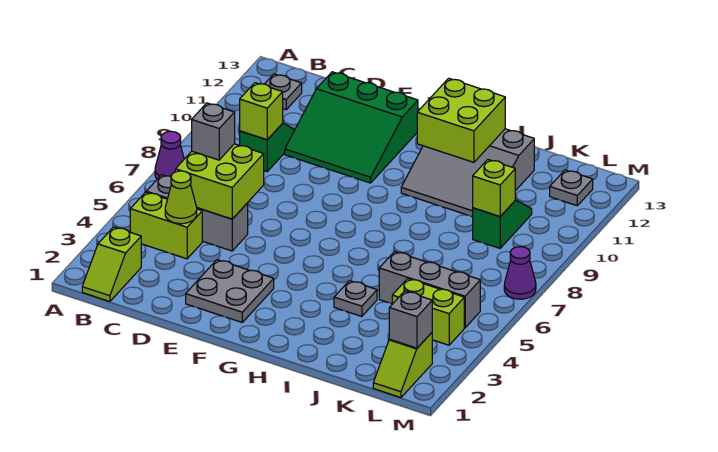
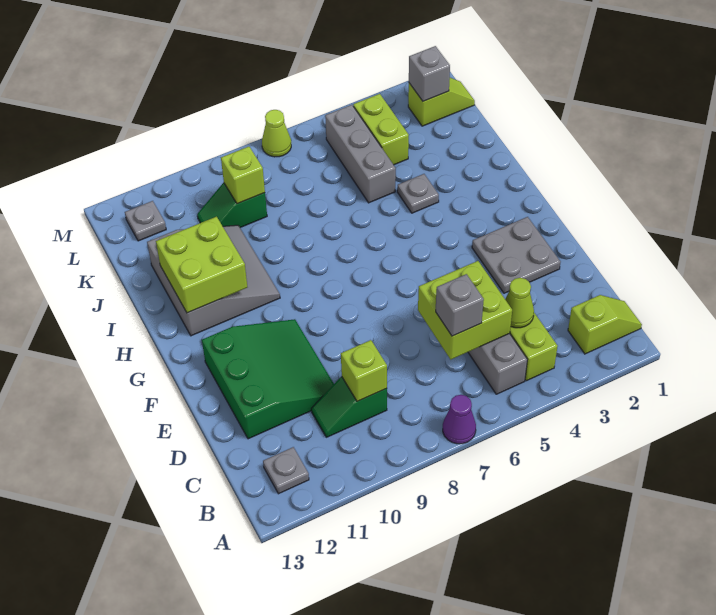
purple 1x1 cone [504,247,536,299] -> lime 1x1 cone [262,110,291,157]

